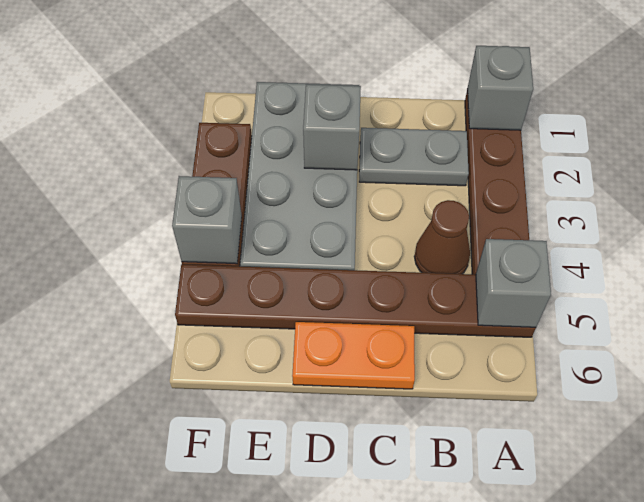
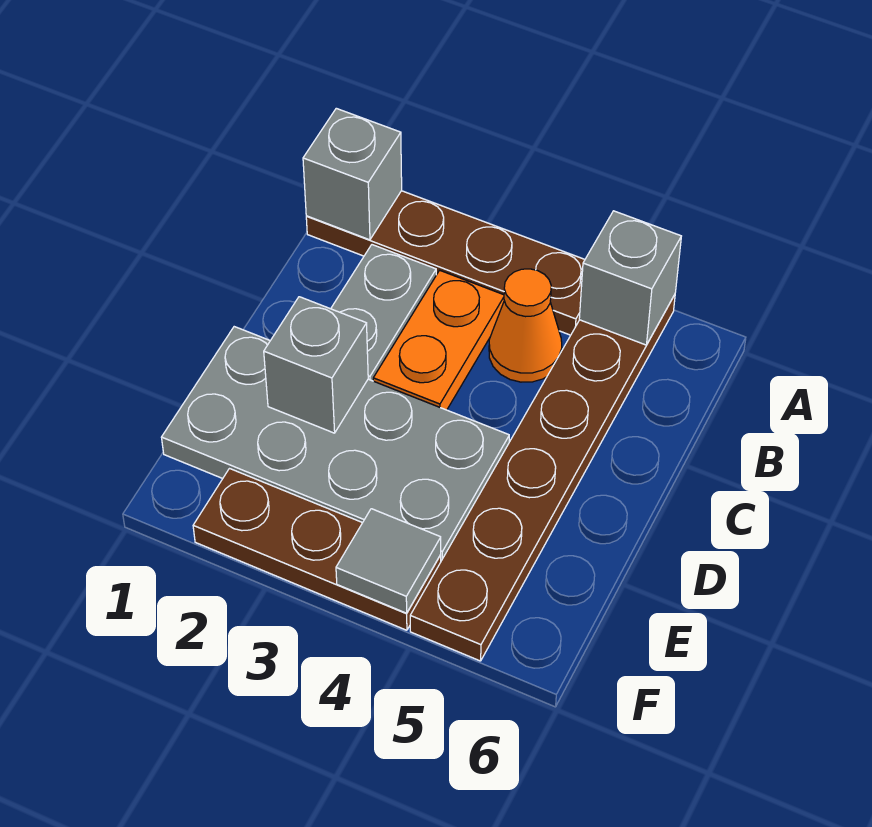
brown 1x1 cone [414,200,470,274] -> orange 1x1 cone [489,269,562,382]
orange 1x2 plate [292,322,415,389] -> orange 1x2 plate moved to [373,270,504,410]
grey 1x1 brick [172,176,242,264] -> grey 1x1 tile [336,509,441,613]

